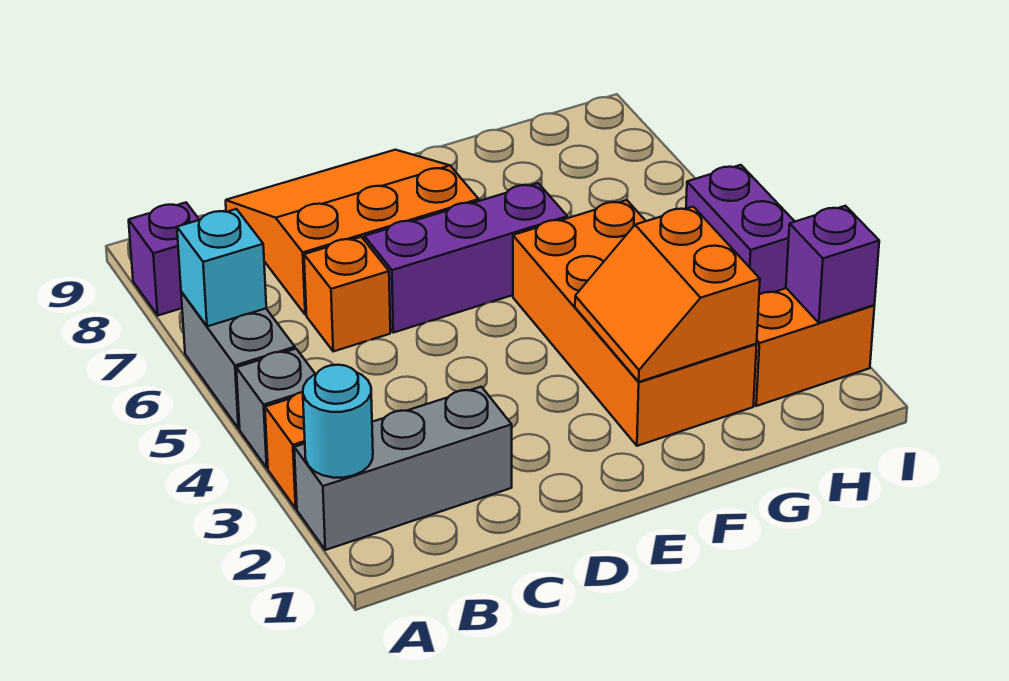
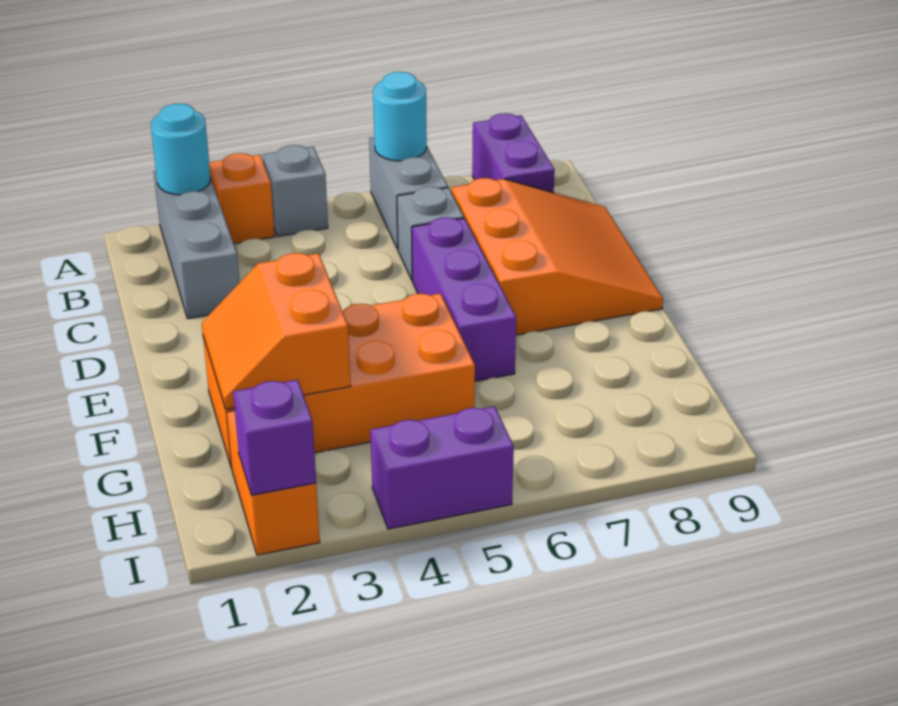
grey 1x2 brick [181,292,295,429] -> grey 1x2 brick turned to [369,138,448,249]
cyan 1x1 brick [177,209,266,326] -> cyan 1x1 round brick [373,72,427,161]
purple 1x1 brick [129,203,199,315] -> purple 1x2 brick [472,113,555,193]
orange 1x1 brick [304,237,390,351] -> grey 1x1 brick [397,187,464,281]
orange 2x2 slope [575,207,760,382] -> orange 2x2 slope turned to [202,253,351,409]

